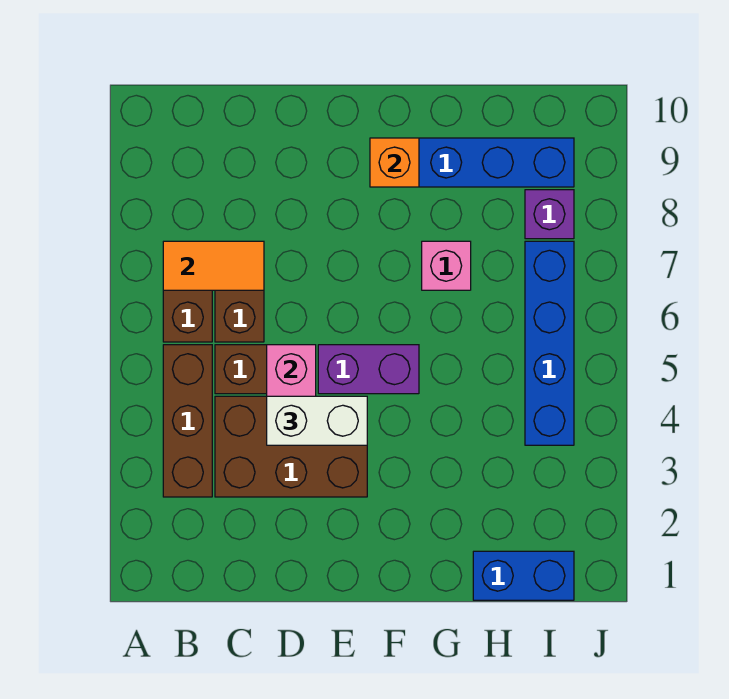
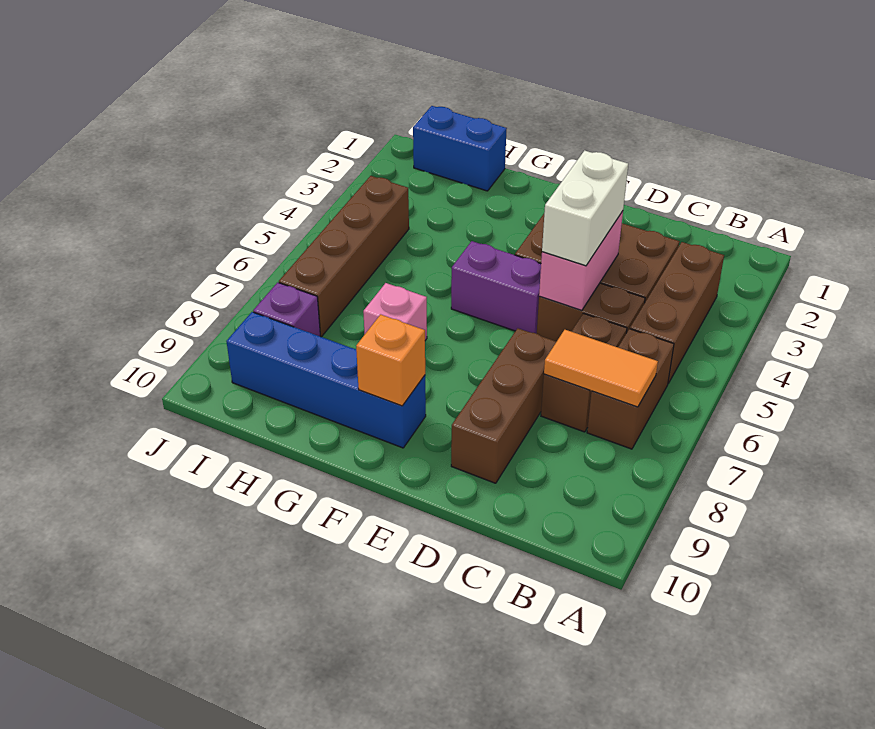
white 1x2 brick [267,396,367,445] -> white 1x2 brick turned to [542,150,628,266]
none -> brown 1x3 brick [451,328,556,483]
blue 1x4 brick [525,241,574,445] -> brown 1x4 brick [279,176,409,336]

